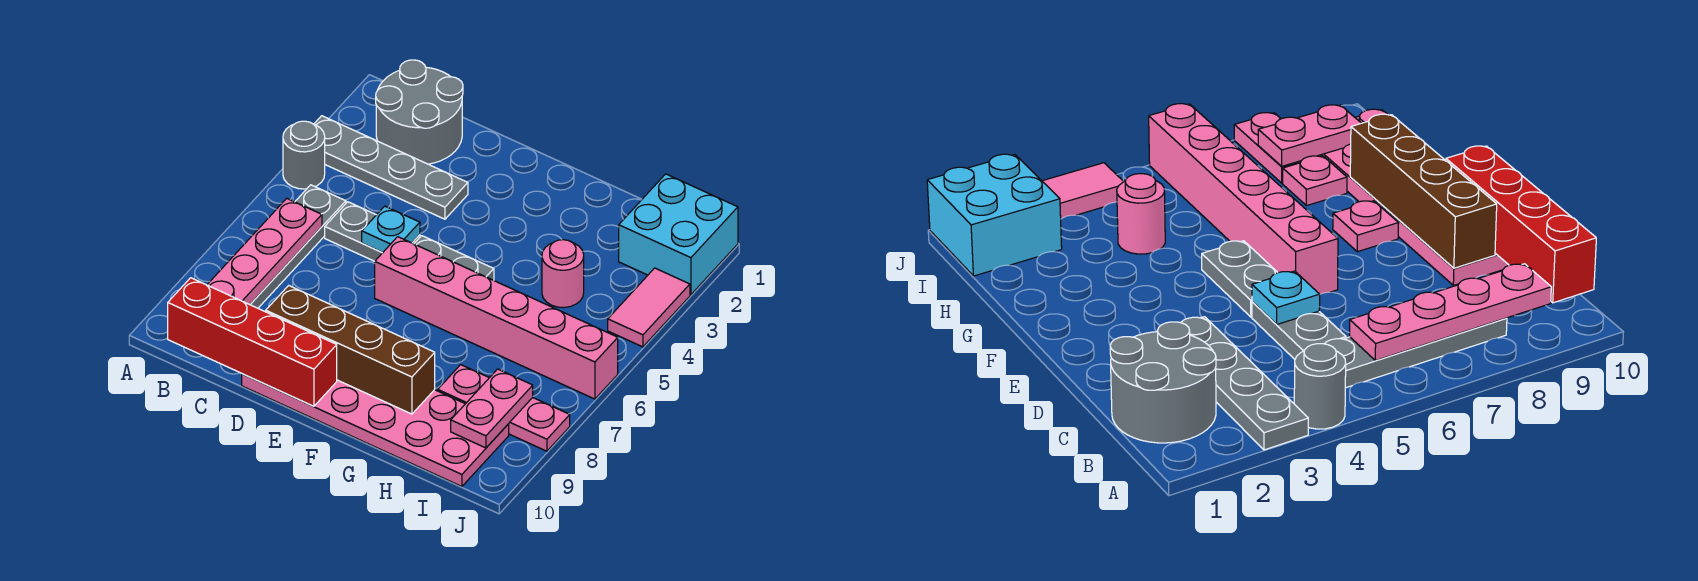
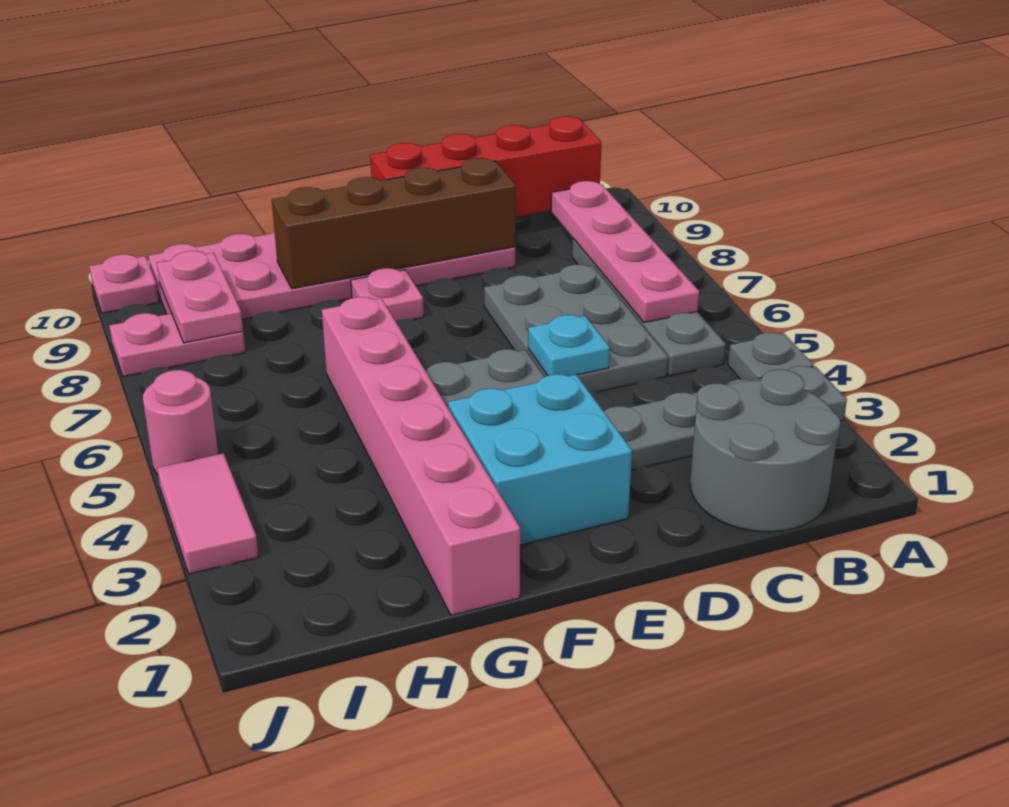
grey 1x1 round brick [283,121,325,189] -> grey 1x1 plate [728,333,814,380]
grey 1x2 plate [325,202,420,261] -> grey 2x3 plate [484,265,668,392]
pink 1x6 brick [375,237,618,399] -> pink 1x6 brick turned to [322,297,520,615]
pink 1x1 round brick [542,240,584,308] -> pink 1x1 round brick moved to [143,370,218,474]
pink 1x1 plate [438,365,489,404] -> pink 1x1 plate moved to [89,254,159,313]
cyan 2x2 brick [619,174,738,295] -> cyan 2x2 brick moved to [448,374,632,545]

